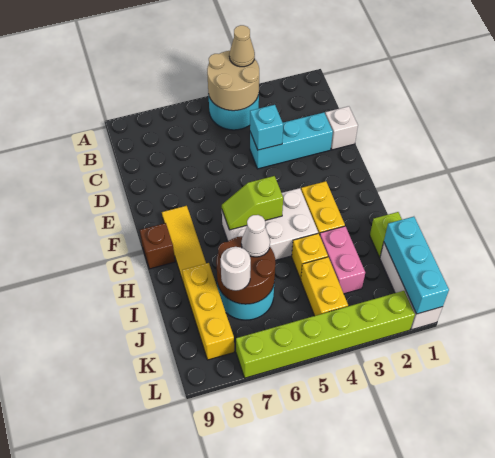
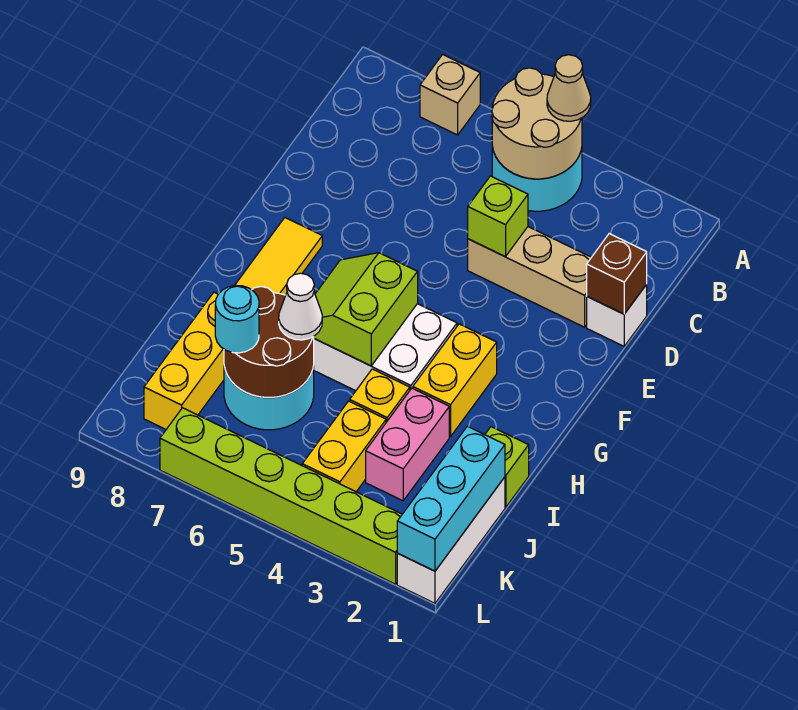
none -> tan 1x1 brick [420,54,480,135]
cyan 1x3 brick [250,113,333,169] -> tan 1x3 brick [468,227,591,327]
cyan 1x1 brick [250,105,283,150] -> lime 1x1 brick [468,176,528,257]
lime 1x2 slope [222,176,283,230] -> lime 2x2 slope [314,253,418,366]
brown 1x1 brick [140,223,175,269] -> brown 1x1 brick moved to [587,234,647,314]
white 1x1 round brick [220,247,251,291] -> cyan 1x1 round brick [215,285,259,353]

